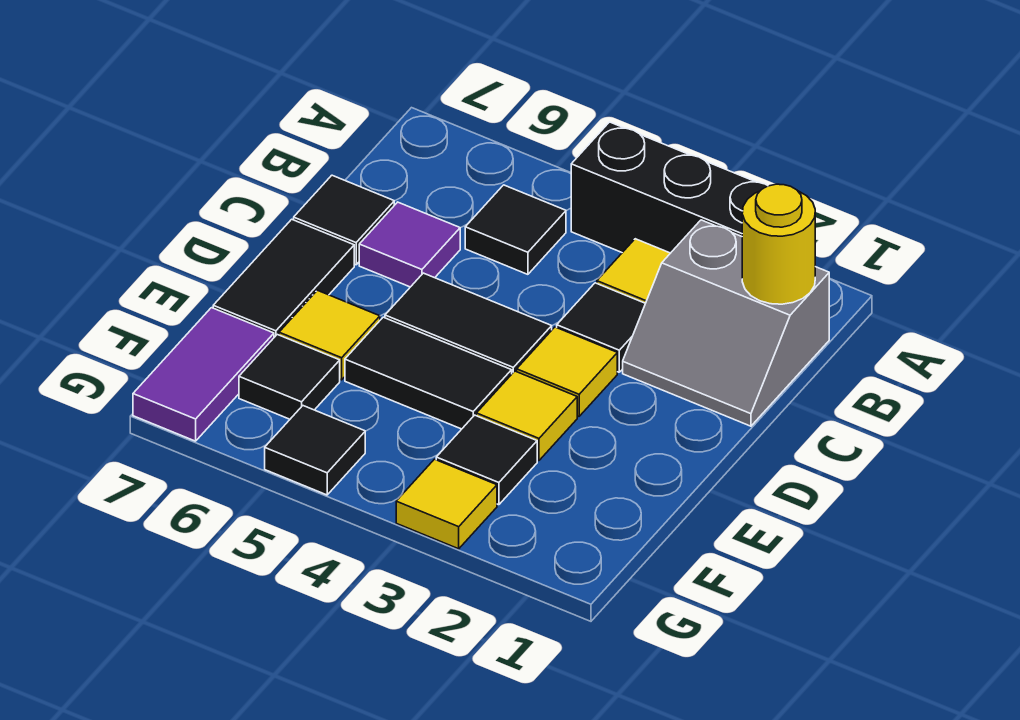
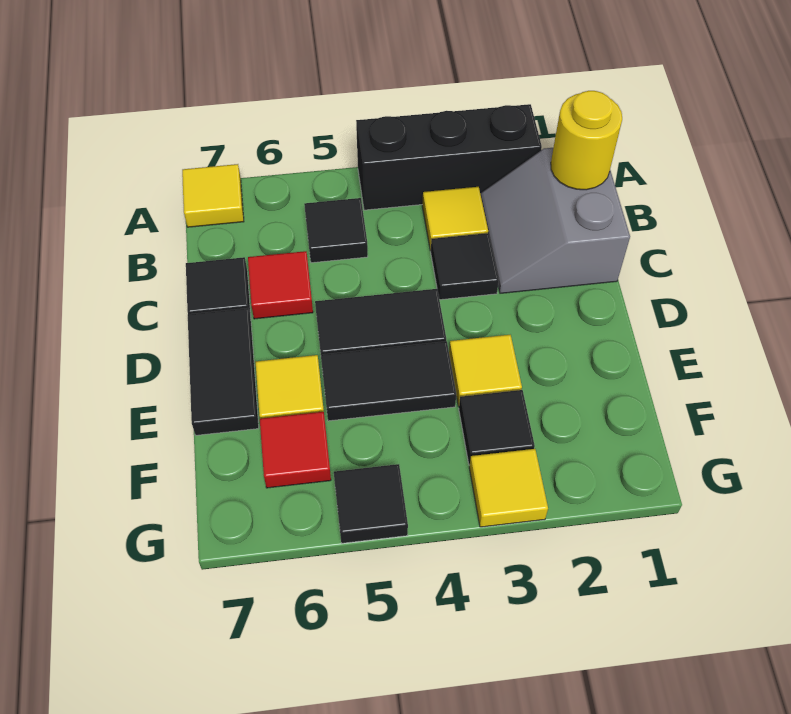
grey 2x2 slope [623,220,829,426] -> grey 2x2 slope turned to [481,148,630,293]
purple 1x1 tile [359,202,460,287] -> red 1x1 tile [248,251,313,319]
yellow 1x1 tile [517,327,617,416] -> yellow 1x1 tile moved to [182,164,244,227]
black 1x1 tile [239,335,340,419] -> red 1x1 tile [260,412,331,488]
purple 1x2 tile [133,308,274,441] -> none

